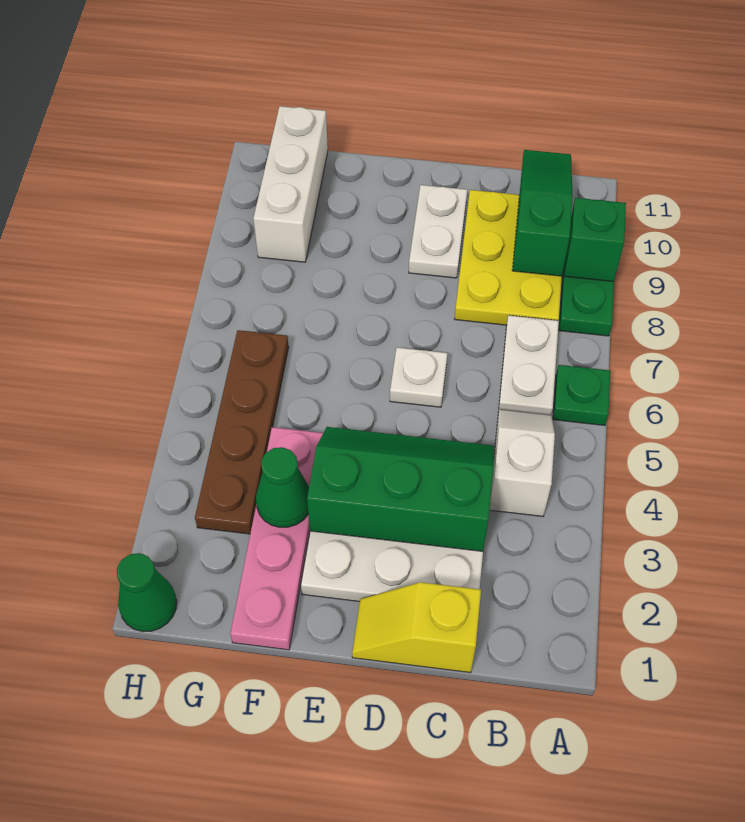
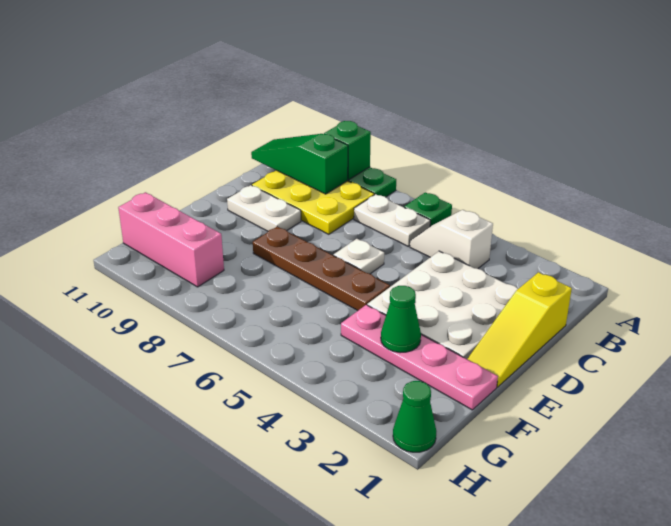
yellow 1x2 slope [352,582,481,673] -> yellow 1x3 slope [467,272,572,387]
green 2x3 slope [307,427,494,551] -> none
brown 1x4 plate [195,330,289,534] -> brown 1x4 plate moved to [253,227,390,311]
white 1x3 brick [253,106,328,262] -> pink 1x3 brick [118,192,224,287]

